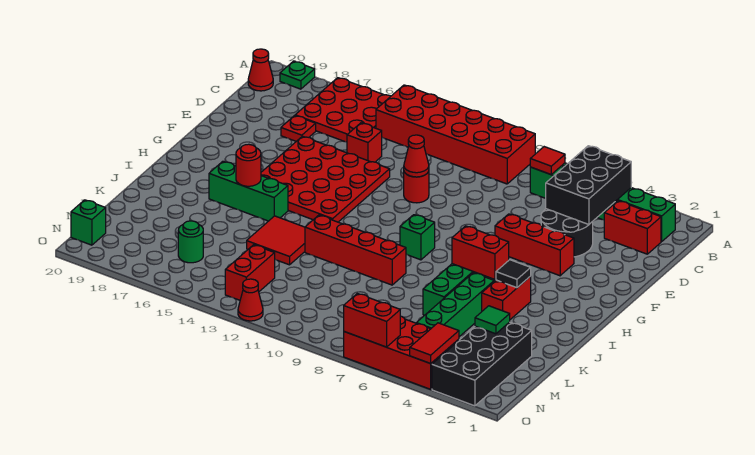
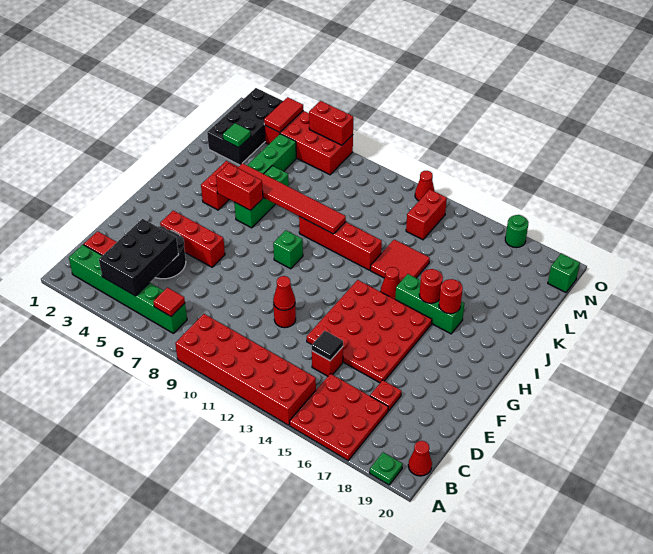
black 1x1 tile [496,260,531,288] -> black 1x1 tile moved to [312,331,343,361]
none -> red 1x1 cone [381,267,400,299]
none -> red 1x1 round brick [439,279,463,314]
none -> red 1x6 tile [238,163,346,234]
green 1x1 round brick [178,221,203,263] -> green 1x1 round brick moved to [505,215,529,248]

